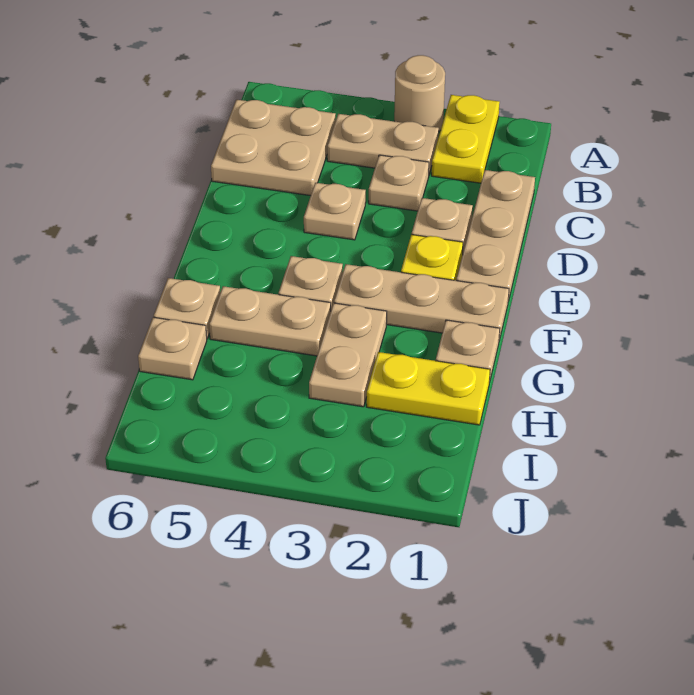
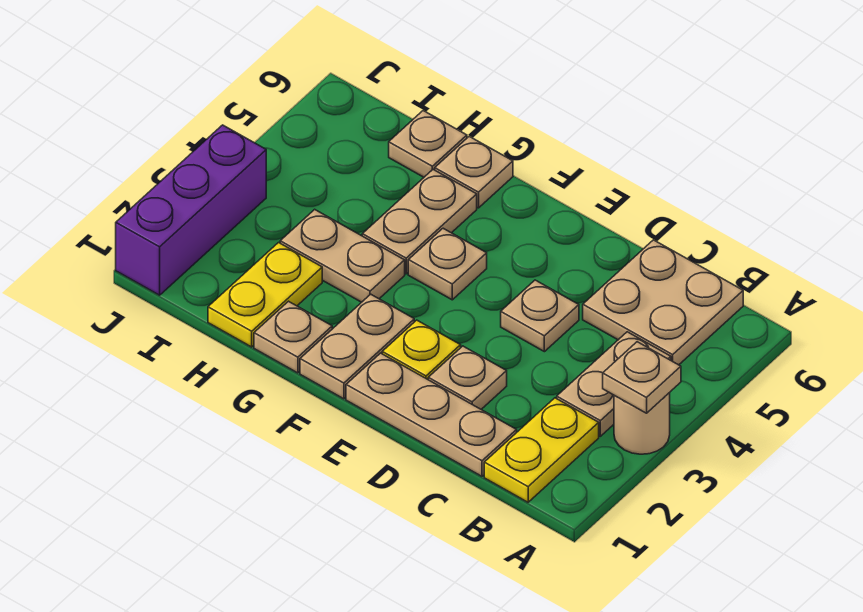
yellow 1x2 plate [432,95,500,183] -> yellow 1x2 plate turned to [484,398,599,502]
tan 1x1 plate [369,155,429,211] -> tan 1x1 plate moved to [603,342,681,413]
tan 1x3 plate [334,264,509,340] -> tan 1x2 plate [300,294,414,399]
none -> purple 1x3 brick [116,125,266,295]

